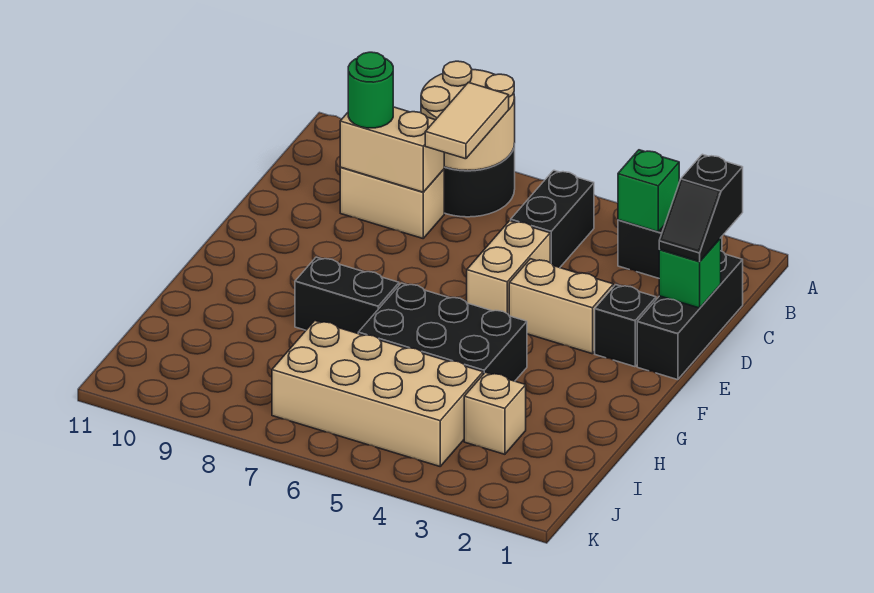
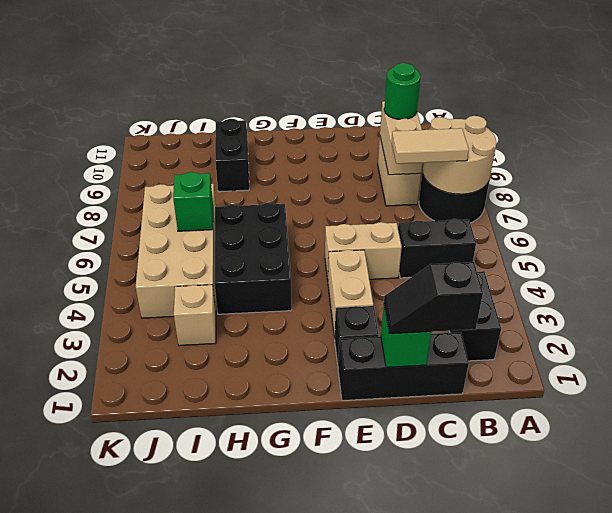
green 1x1 brick [618,150,679,232] -> green 1x1 brick moved to [173,172,213,231]
black 1x2 brick [295,257,399,333] -> black 1x2 brick moved to [215,119,249,192]

